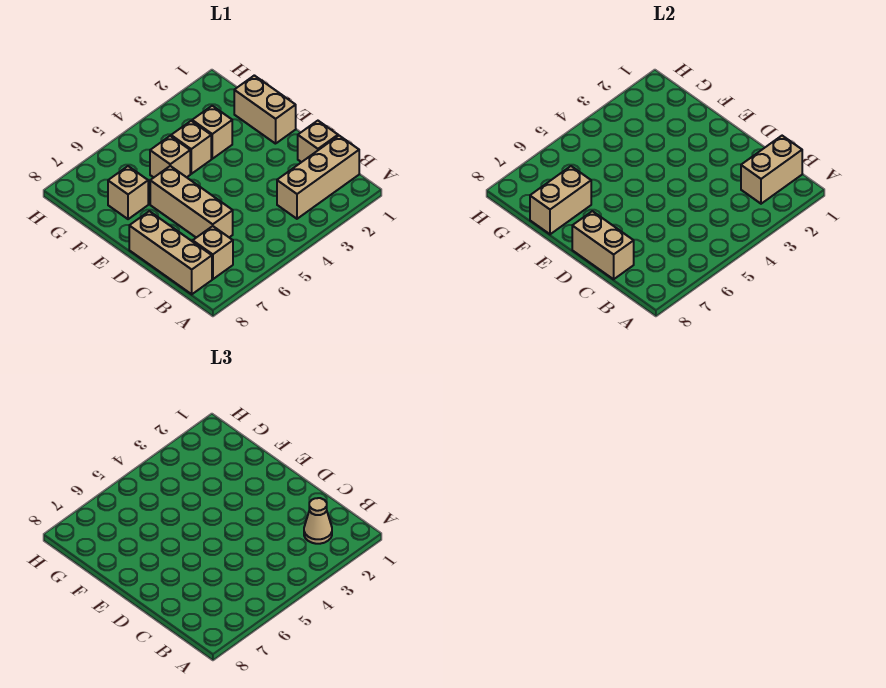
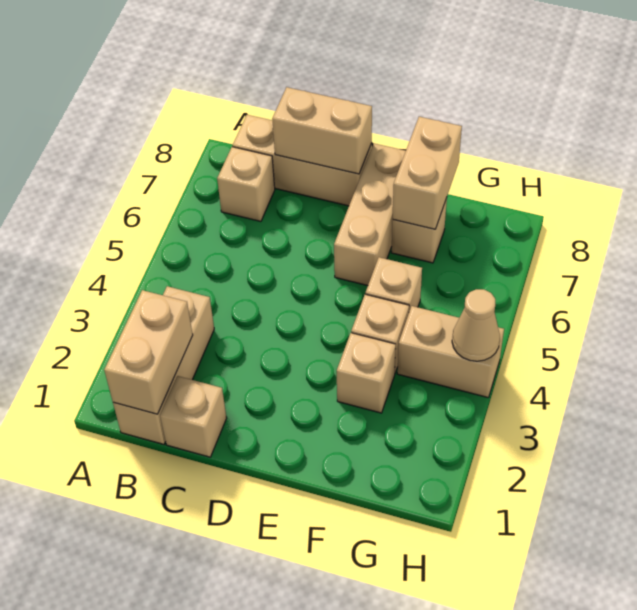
tan 1x1 cone [304,498,332,544] -> tan 1x1 cone moved to [452,289,500,361]
tan 1x3 brick [150,166,233,238] -> tan 1x3 brick turned to [334,144,406,286]
tan 1x2 brick [234,75,296,144] -> tan 1x2 brick moved to [397,306,504,397]

